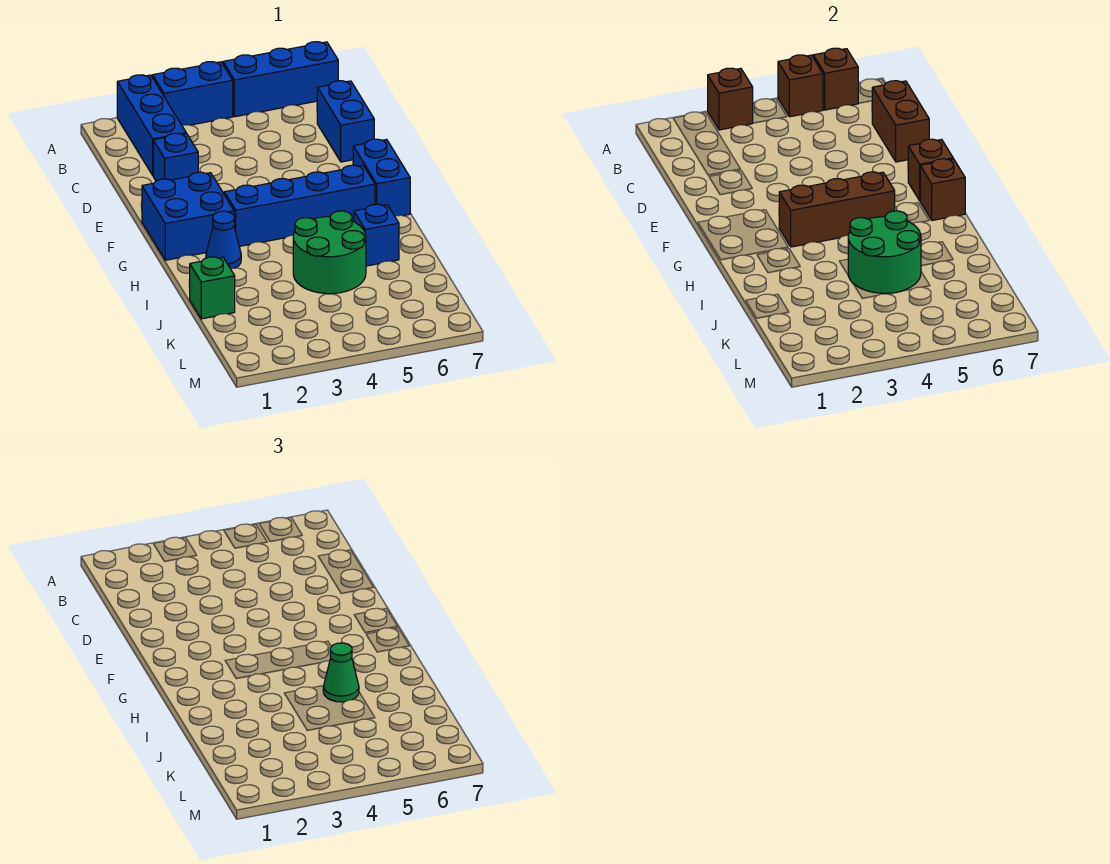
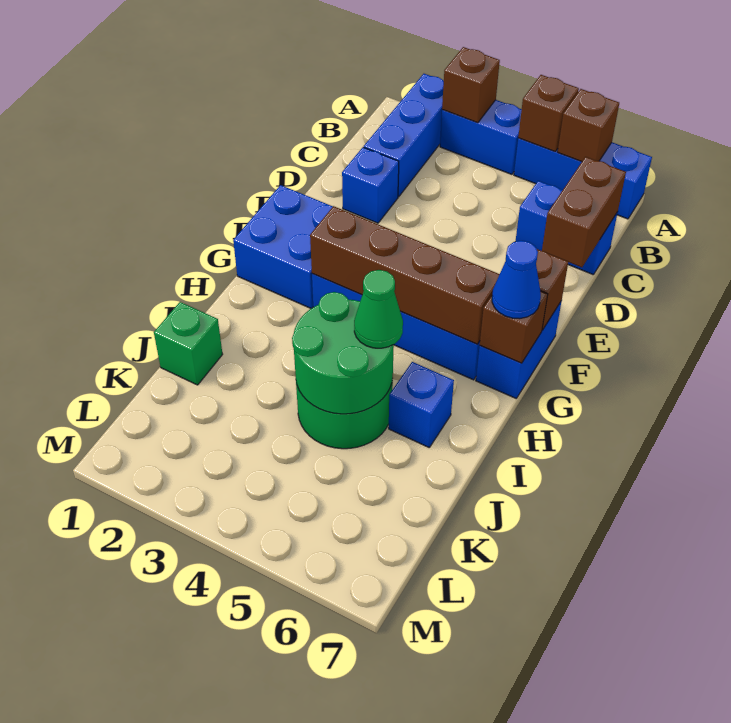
blue 1x2 brick [317,81,374,162] -> blue 1x2 brick turned to [515,181,618,275]
brown 1x3 brick [779,172,895,247] -> brown 1x4 brick [310,206,500,344]
blue 1x1 cone [206,211,241,269] -> blue 1x1 cone moved to [492,241,541,319]

